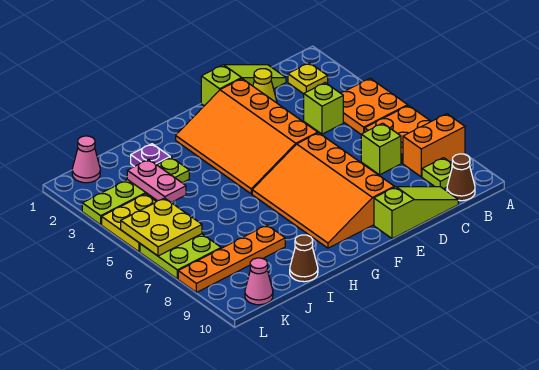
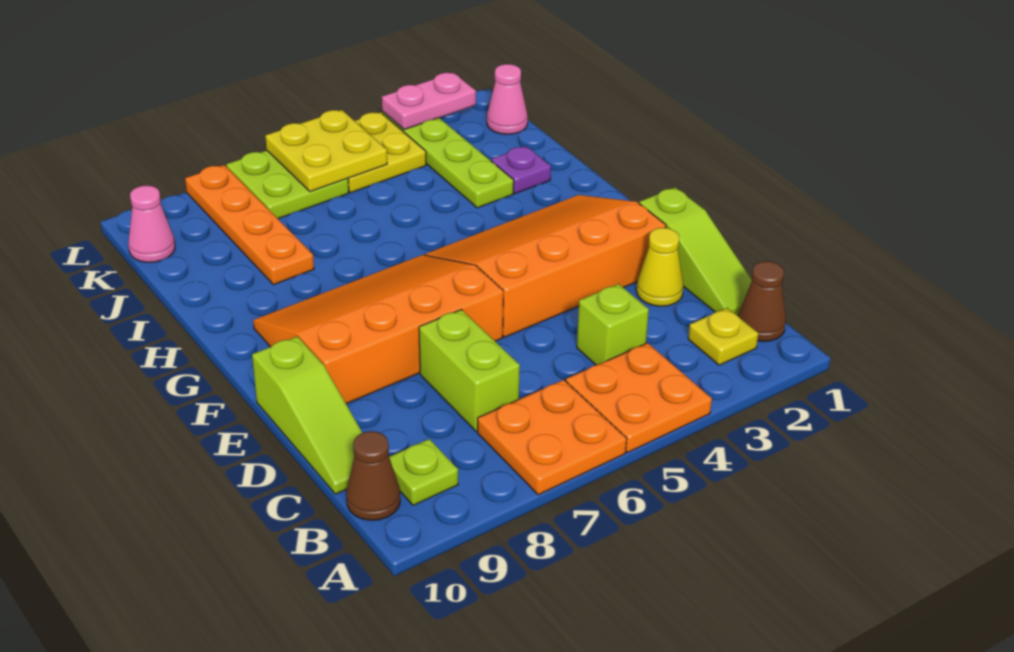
orange 1x2 brick [403,114,465,177] -> none
lime 1x1 brick [361,123,401,175] -> lime 1x2 brick [419,310,520,432]
brown 1x1 cone [290,235,318,282] -> brown 1x1 cone moved to [738,261,786,342]
pink 1x2 plate [127,159,186,203] -> pink 1x2 plate moved to [382,73,476,130]

